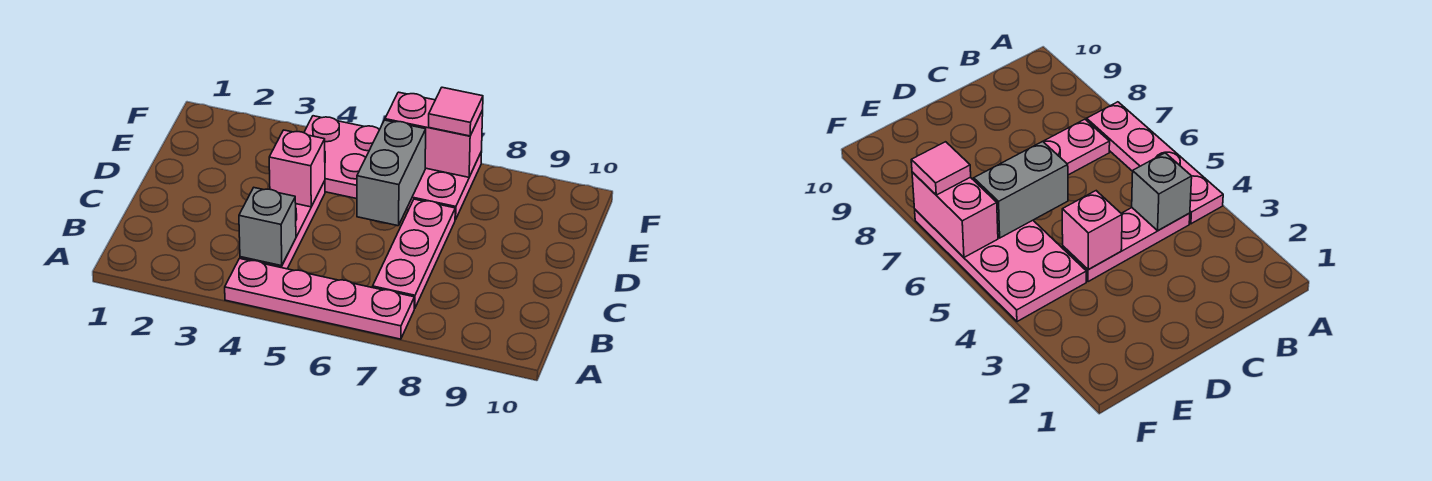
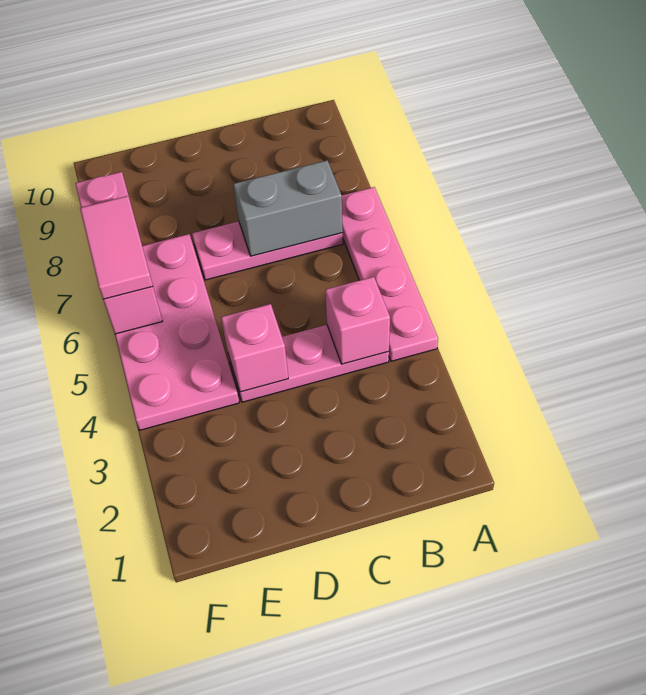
grey 1x1 brick [239,188,296,266] -> pink 1x1 brick [325,277,390,364]
grey 1x2 brick [357,120,426,226] -> grey 1x2 brick moved to [233,161,343,256]
pink 1x2 brick [385,92,483,177] -> pink 1x3 brick [75,172,162,334]
pink 1x1 tile [429,87,483,136] -> pink 1x2 tile [80,196,153,299]

